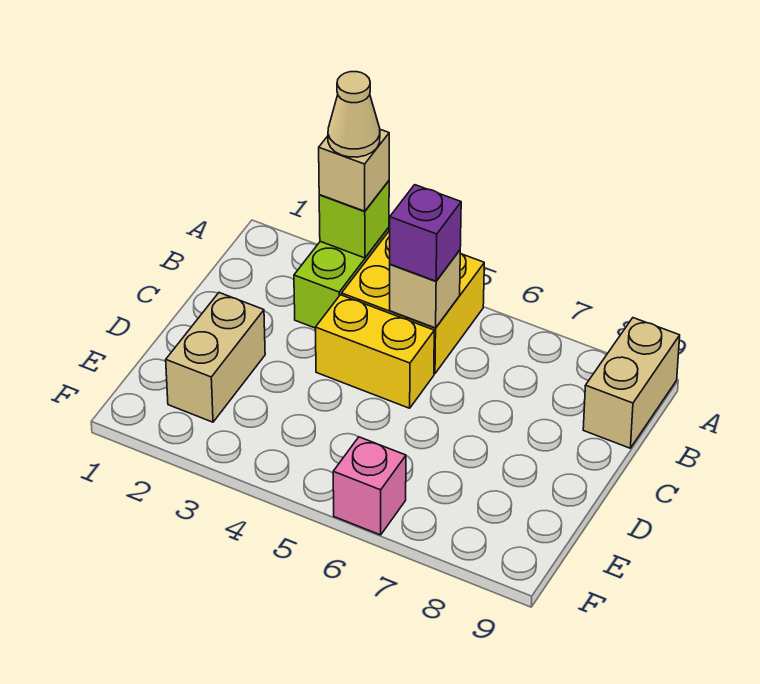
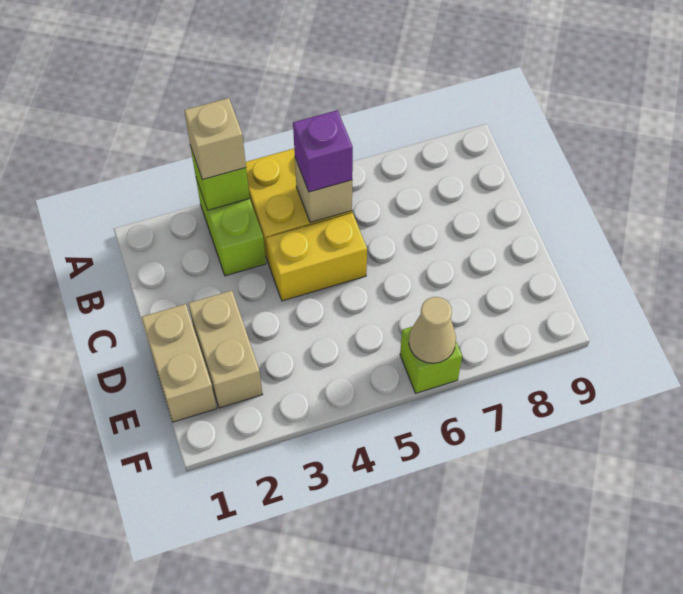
tan 1x1 cone [328,72,380,157] -> tan 1x1 cone moved to [409,297,456,363]
tan 1x2 brick [583,318,680,448] -> tan 1x2 brick moved to [142,304,217,422]
pink 1x1 brick [333,437,406,535] -> lime 1x1 brick [400,326,462,393]

